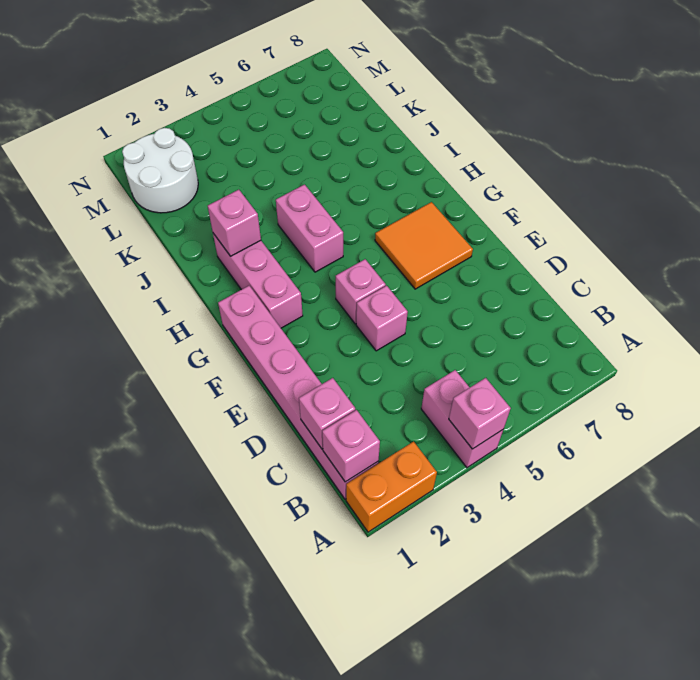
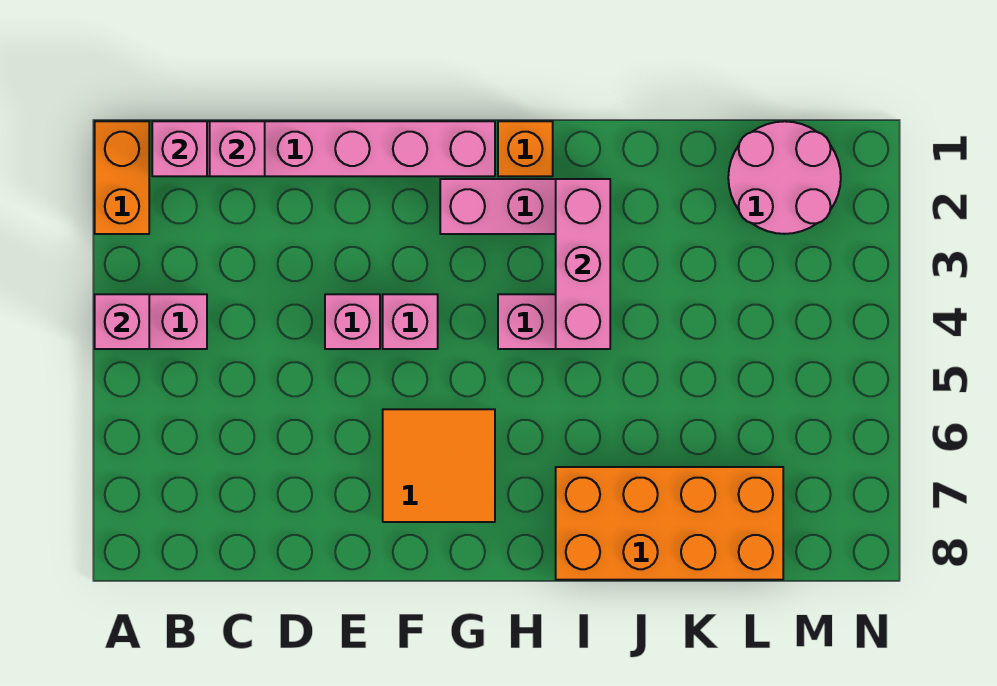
none -> orange 1x1 brick [498,121,553,176]
pink 1x1 brick [208,190,261,256] -> pink 1x3 brick [556,179,610,349]
none -> orange 2x4 brick [556,467,783,580]
white 2x2 round brick [122,128,198,213] -> pink 2x2 round brick [728,121,841,234]

